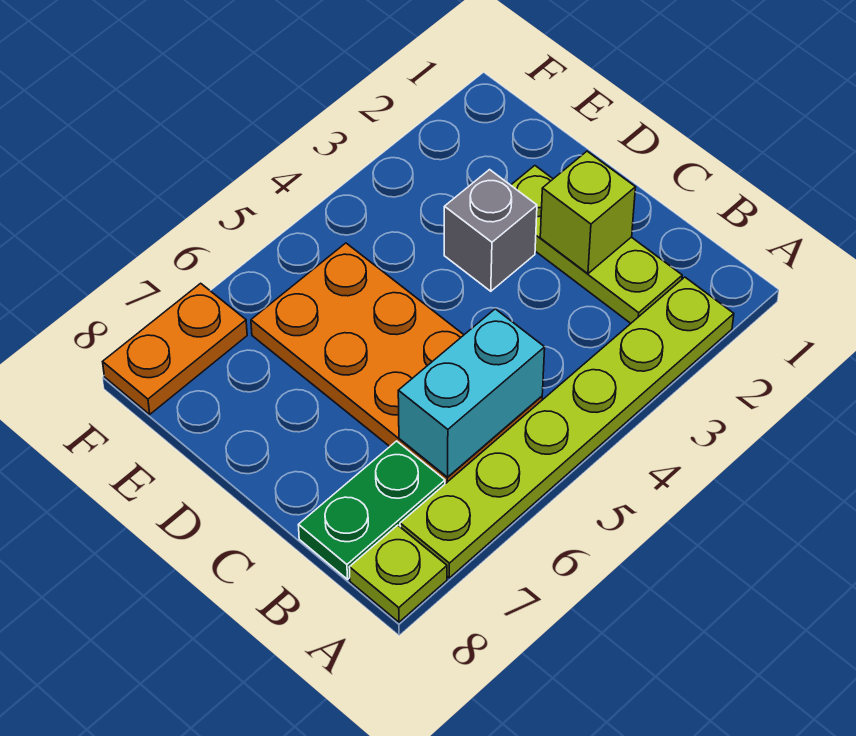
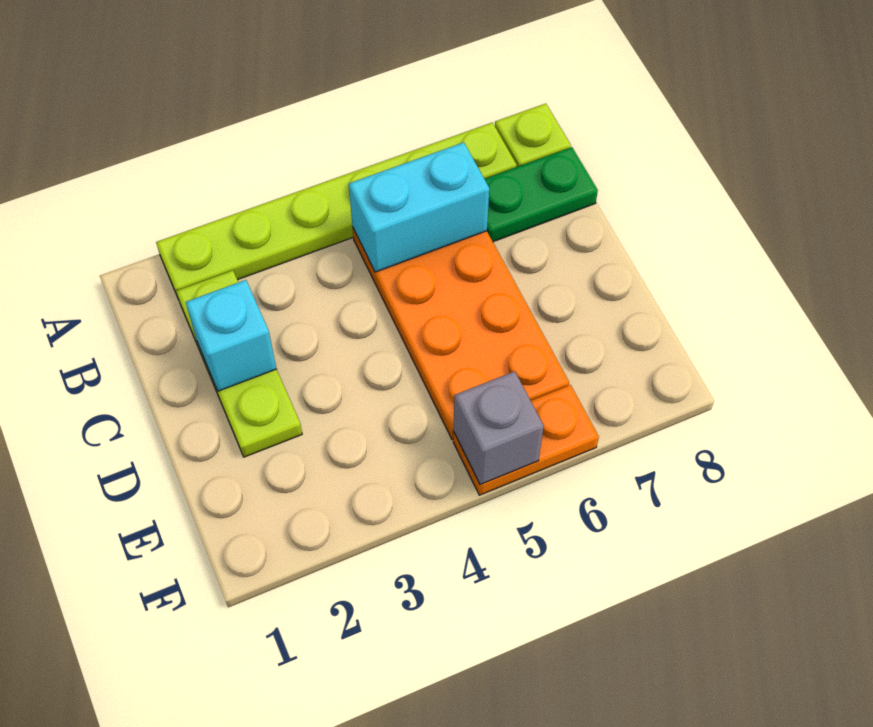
lime 1x1 brick [540,151,636,274] -> cyan 1x1 brick [186,280,276,391]
grey 1x1 brick [444,170,537,291] -> grey 1x1 brick moved to [454,371,544,485]
orange 1x2 plate [103,283,247,414] -> orange 1x2 plate moved to [453,385,599,495]

